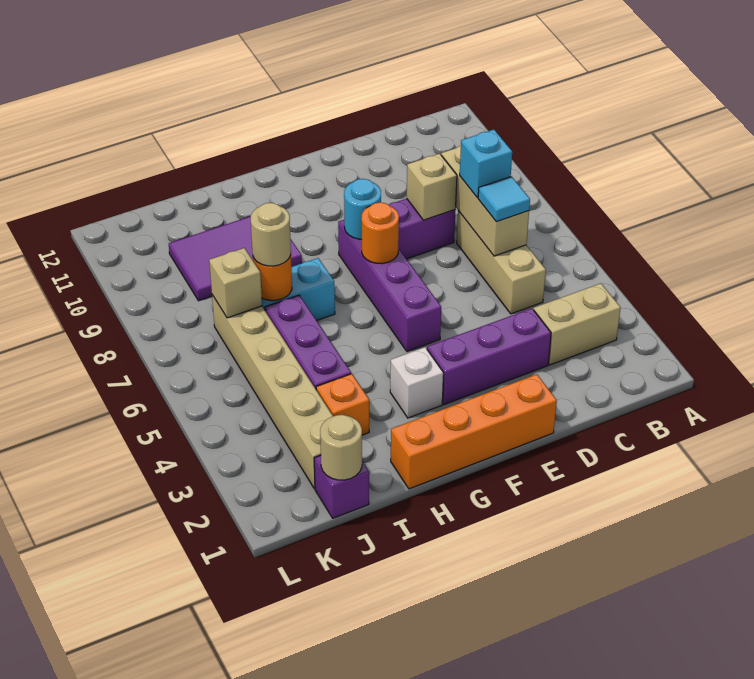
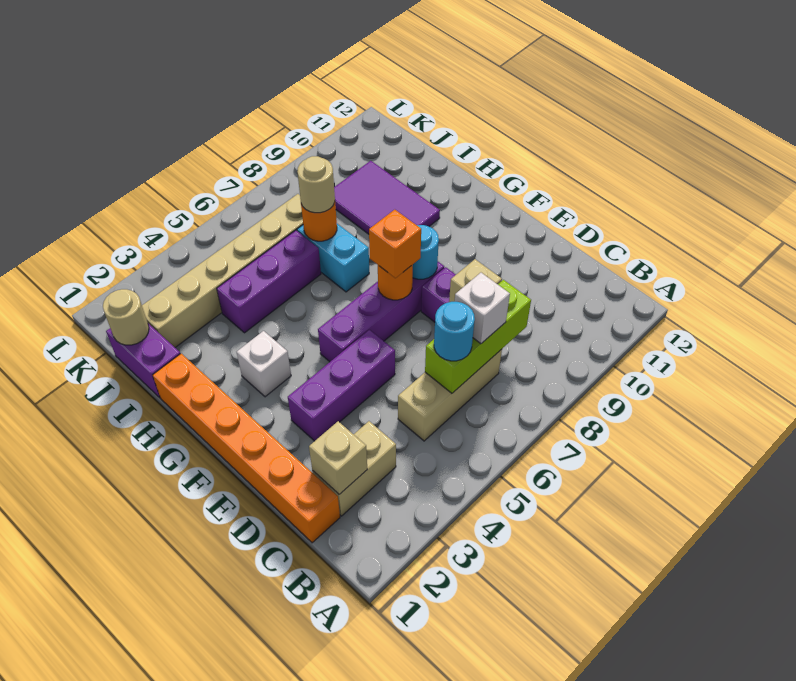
tan 1x2 brick [534,283,621,365] -> tan 1x2 brick turned to [312,421,396,516]
tan 1x3 brick [441,146,529,256] -> lime 1x3 brick [425,280,531,393]
cyan 1x1 tile [478,177,530,222] -> cyan 1x1 round brick [434,302,475,361]
cyan 1x1 brick [460,130,512,198] -> white 1x1 brick [455,273,510,344]
purple 1x3 brick [427,308,551,405] -> purple 1x3 brick turned to [288,330,395,441]
orange 1x4 brick [391,374,557,489] -> orange 1x6 brick [153,354,340,543]
orange 1x1 brick [316,374,369,435] -> orange 1x1 brick moved to [369,210,421,278]
purple 1x1 brick [314,455,369,518] -> purple 1x2 brick [106,323,180,398]
tan 1x1 brick [209,248,262,318] -> tan 1x1 brick moved to [309,421,367,494]

